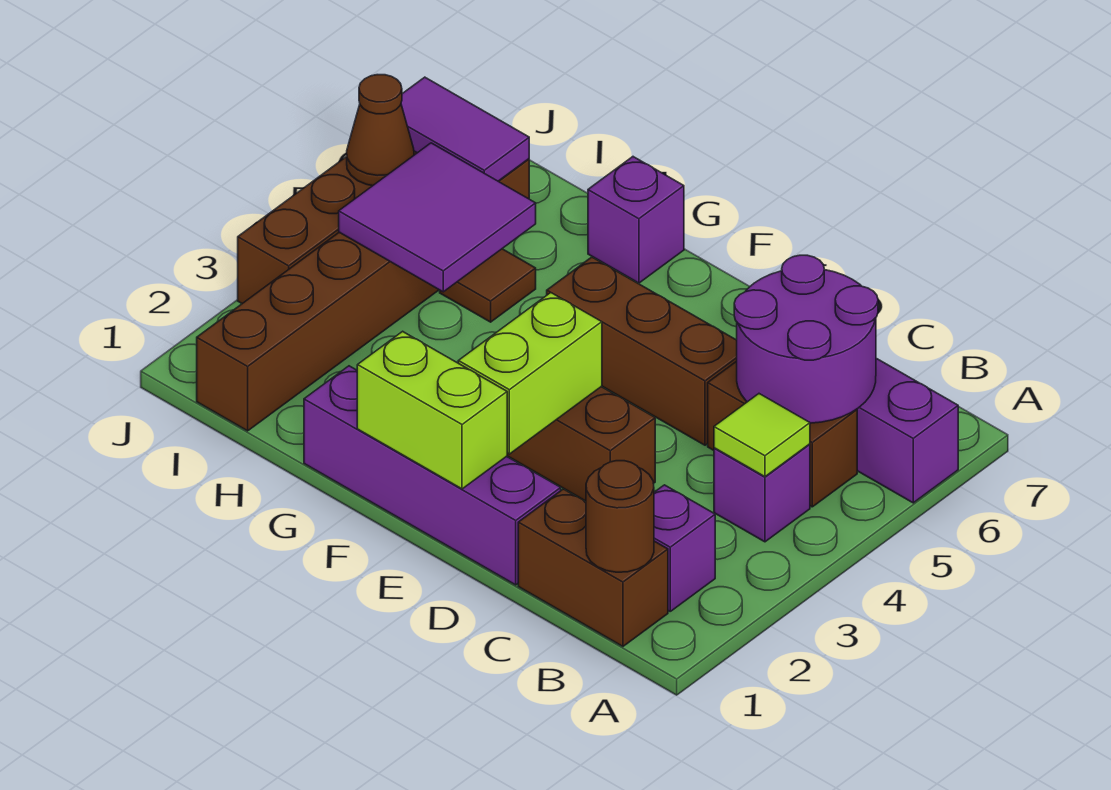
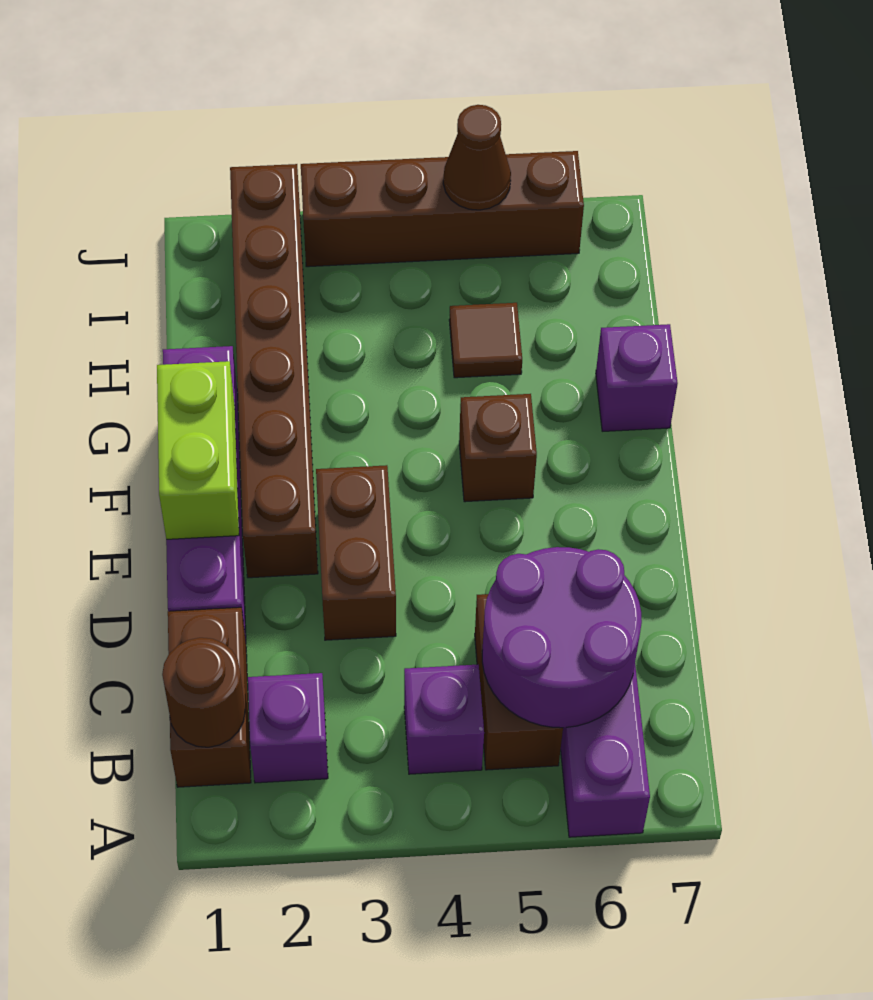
lime 1x1 tile [714,394,810,477] -> none
brown 1x3 brick [547,257,737,445] -> brown 1x1 brick [459,394,537,502]
lime 1x2 brick [458,293,602,454] -> none
purple 2x2 tile [339,143,536,292] -> none
brown 1x6 brick [197,159,529,431] -> brown 1x6 brick turned to [230,164,318,578]
purple 1x2 tile [401,77,529,181] -> none

